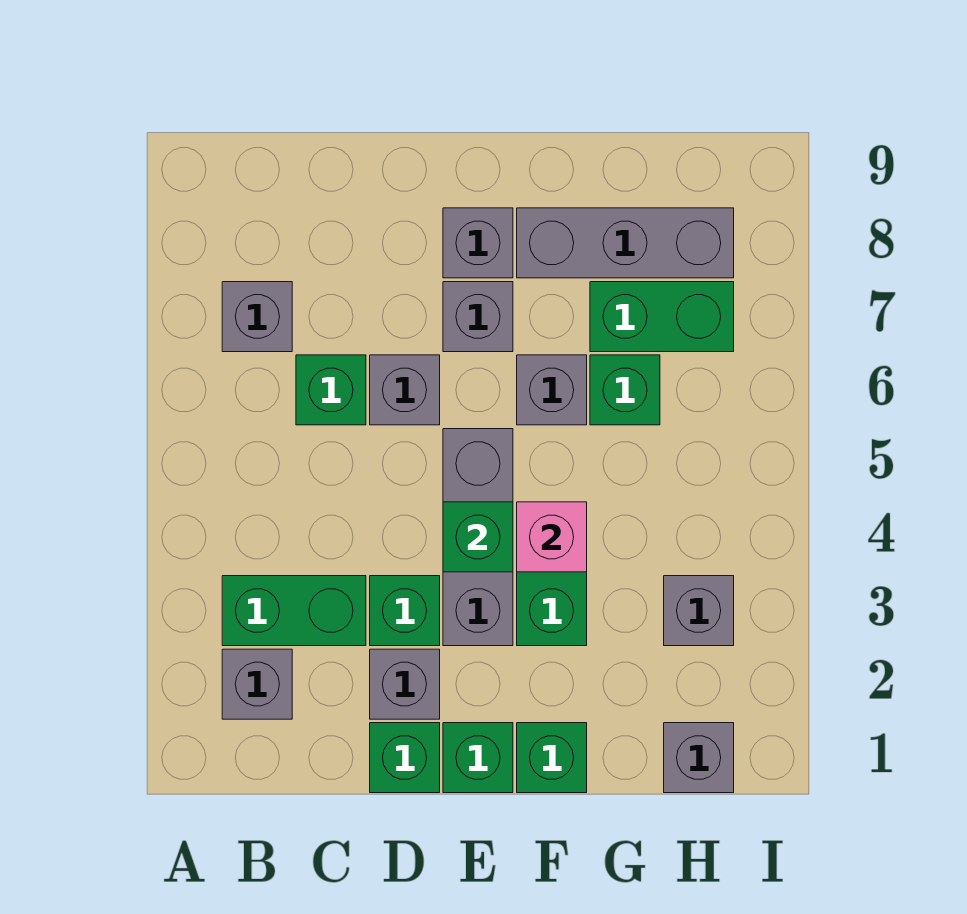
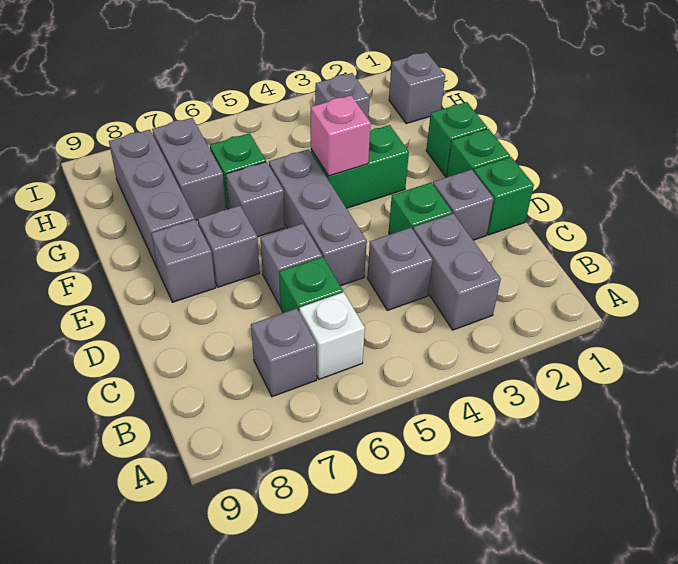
grey 1x1 brick [222,649,292,719] -> grey 1x1 brick moved to [367,228,433,310]
green 1x2 brick [222,576,366,646] -> grey 1x2 brick [413,214,501,330]
none -> white 1x1 brick [299,292,365,379]
grey 1x3 brick [443,429,513,646] -> grey 1x3 brick turned to [269,149,367,286]
green 1x1 brick [443,502,513,572] -> none
green 1x2 brick [590,282,734,352] -> grey 1x2 brick [152,118,226,220]

